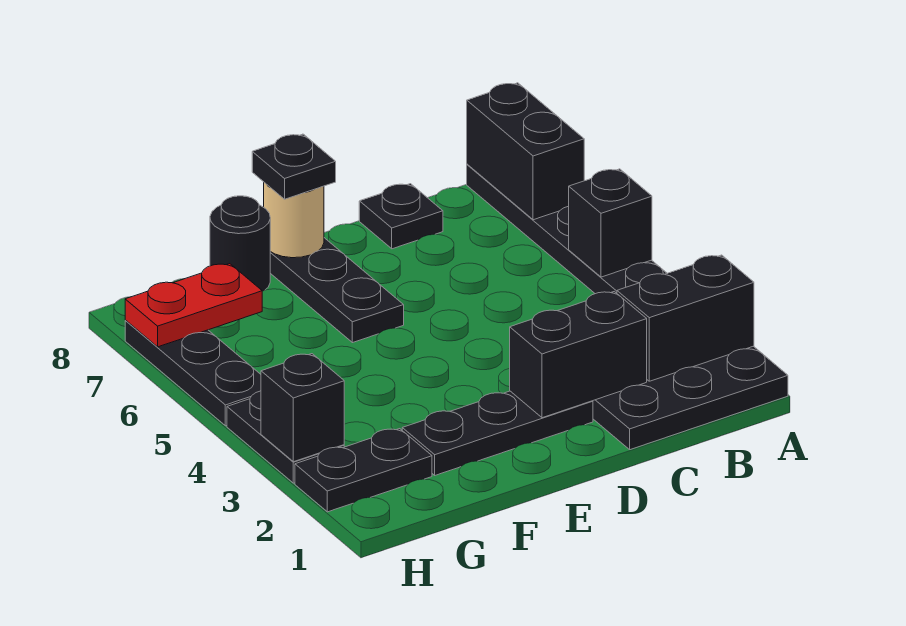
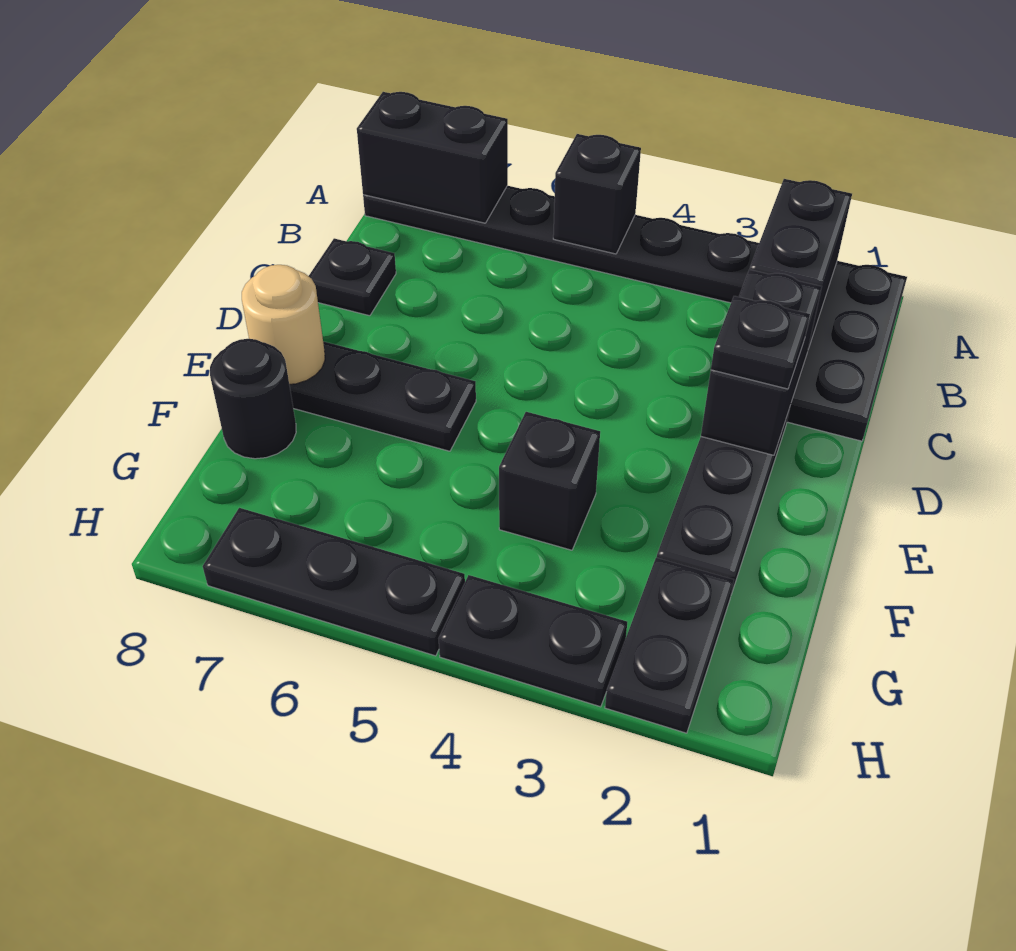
black 1x1 plate [252,134,336,199] -> black 1x1 plate moved to [711,296,810,389]
red 1x2 plate [125,264,262,347] -> none
black 1x1 brick [261,354,344,462] -> black 1x1 brick moved to [499,412,600,550]

